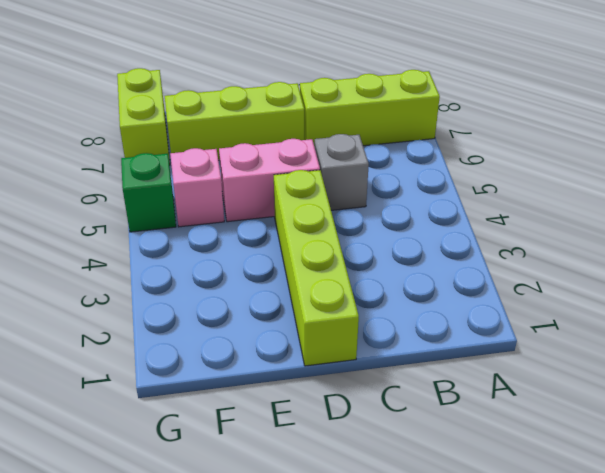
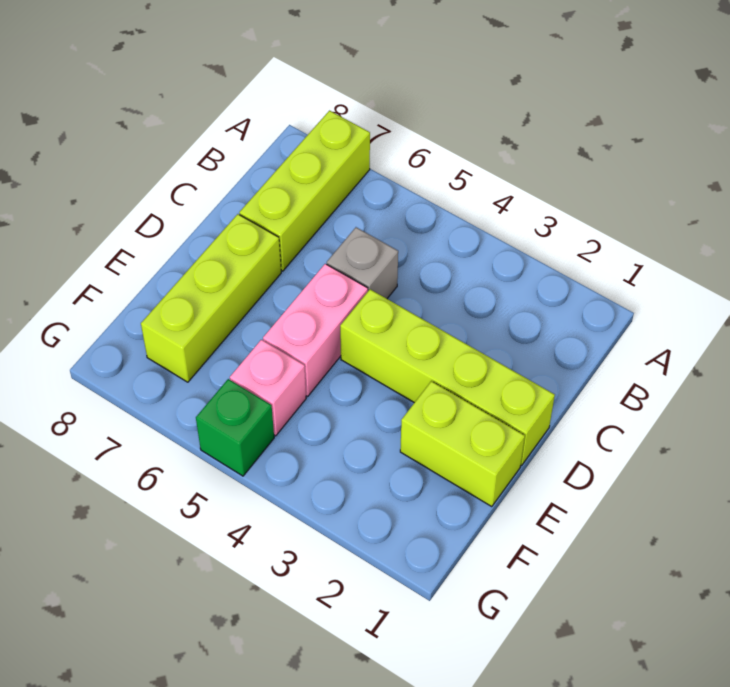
lime 1x2 brick [117,68,170,165] -> lime 1x2 brick moved to [400,381,525,507]

